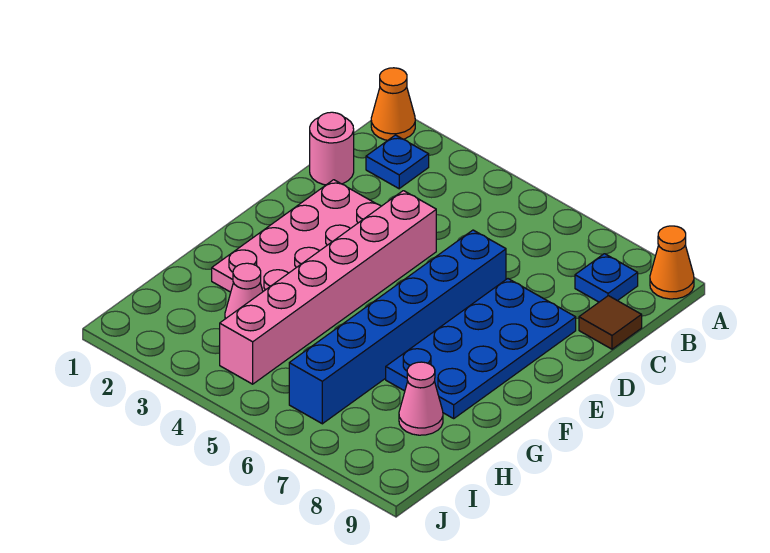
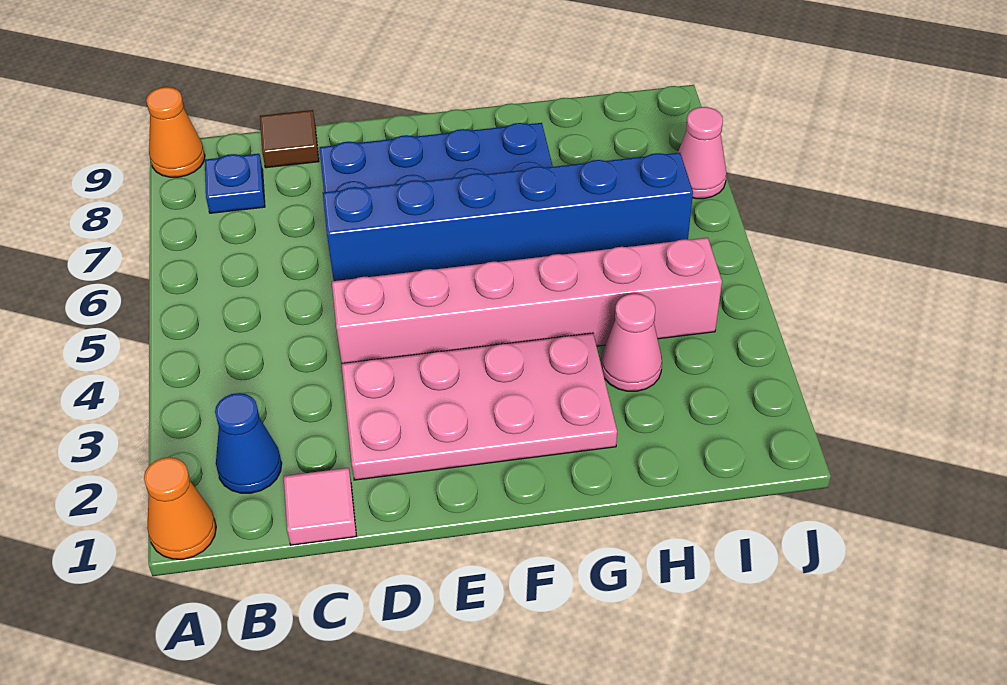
blue 1x1 plate [366,135,429,189] -> blue 1x1 cone [215,393,282,493]
pink 1x1 round brick [310,112,354,185] -> pink 1x1 tile [284,468,356,545]
pink 1x1 cone [399,362,443,435] -> pink 1x1 cone moved to [678,107,727,199]

